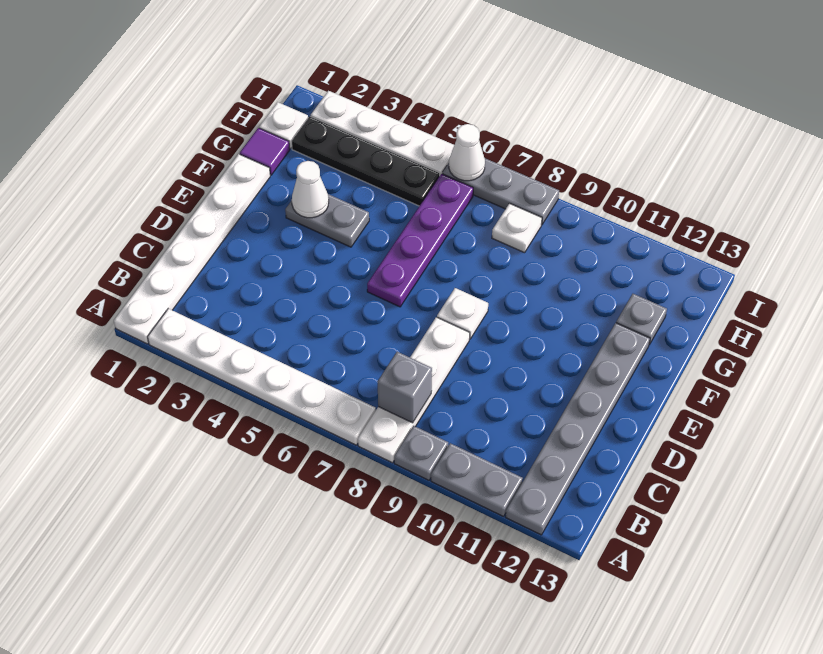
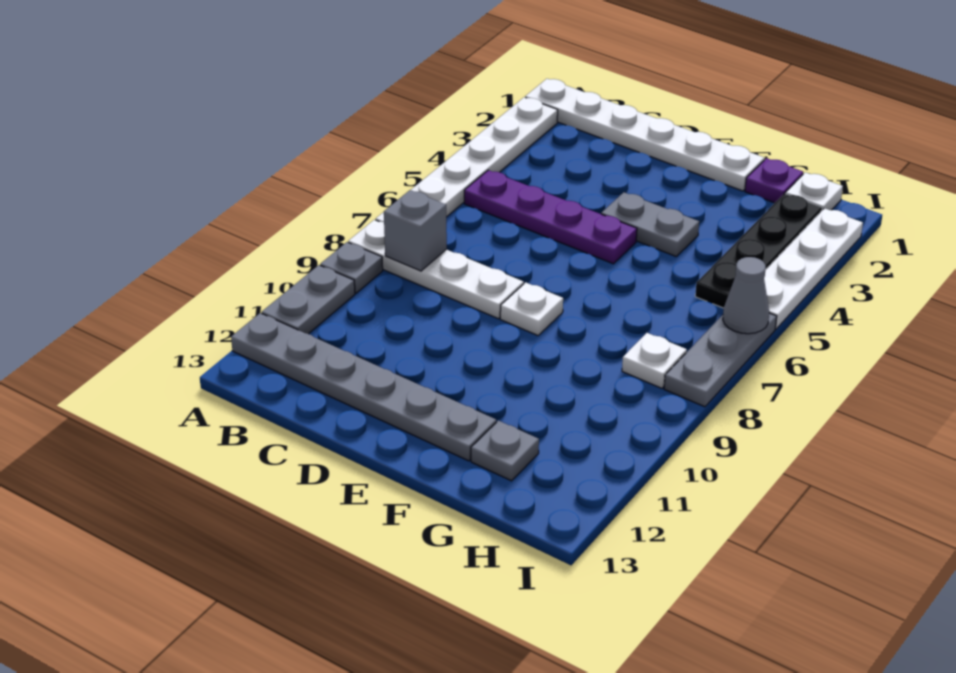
purple 1x4 plate [367,174,473,307] -> purple 1x4 plate moved to [464,170,637,264]
grey 1x2 plate [285,194,369,247] -> grey 1x2 plate turned to [601,192,699,256]
white 1x1 cone [292,161,329,218] -> none
purple 1x1 tile [240,128,290,175] -> purple 1x1 plate [745,158,803,203]
white 1x1 cone [449,124,485,181] -> grey 1x1 cone [723,257,769,334]

